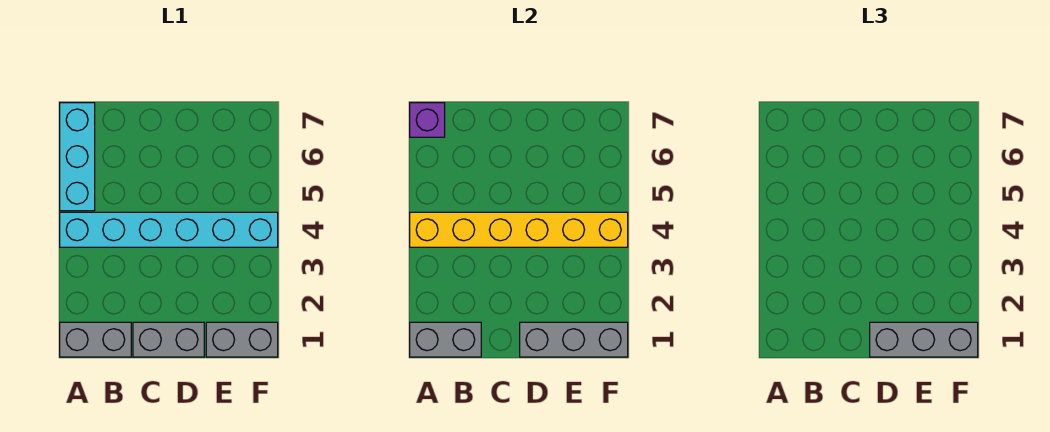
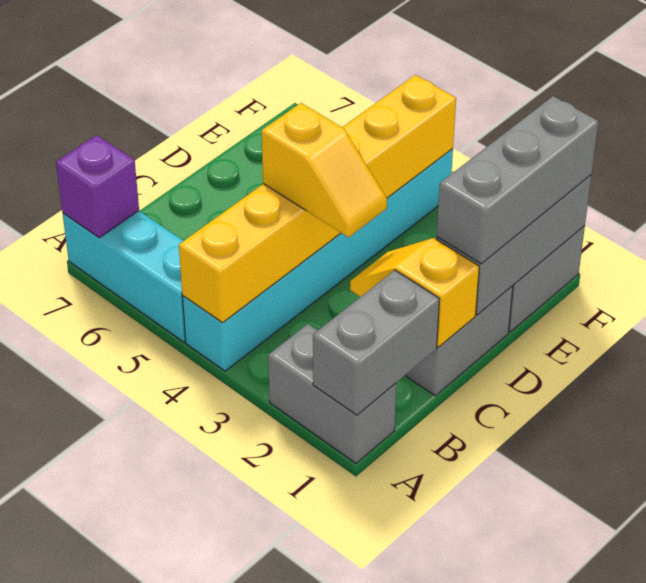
grey 1x2 brick [60,322,131,357] -> grey 1x2 brick turned to [268,324,396,463]
none -> yellow 1x2 slope [350,238,479,347]
none -> yellow 1x2 slope [262,103,387,237]

